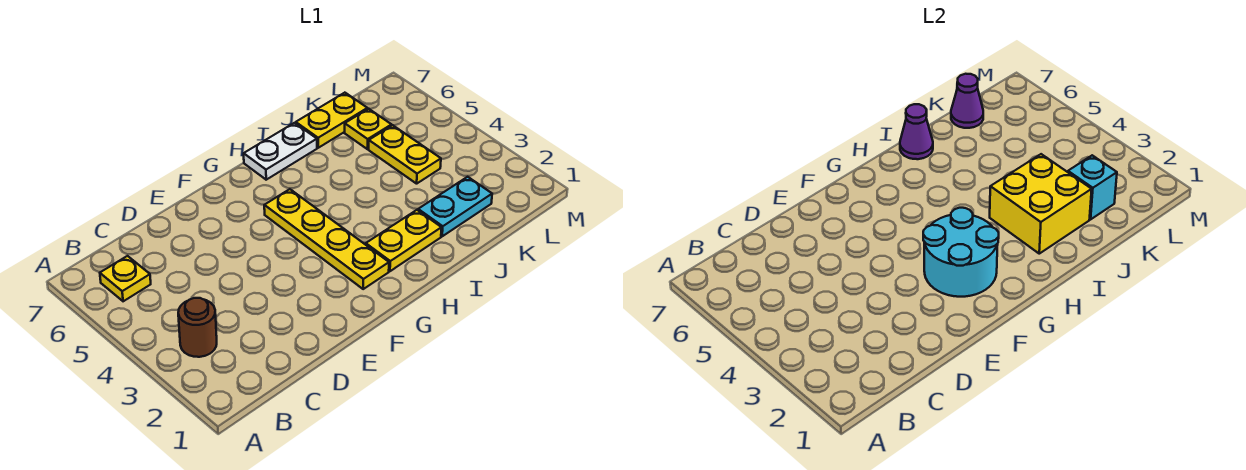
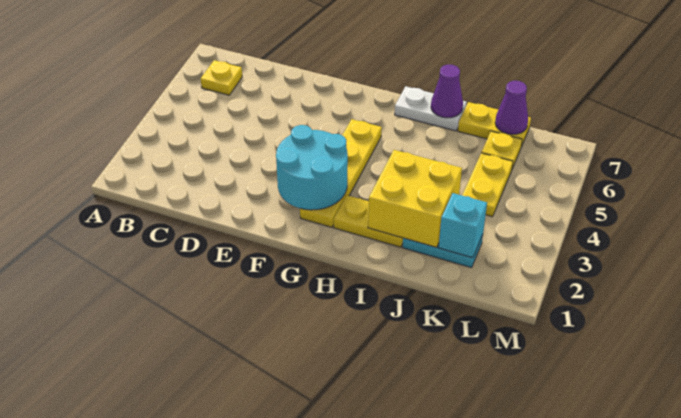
brown 1x1 round brick [178,298,217,357] -> none

